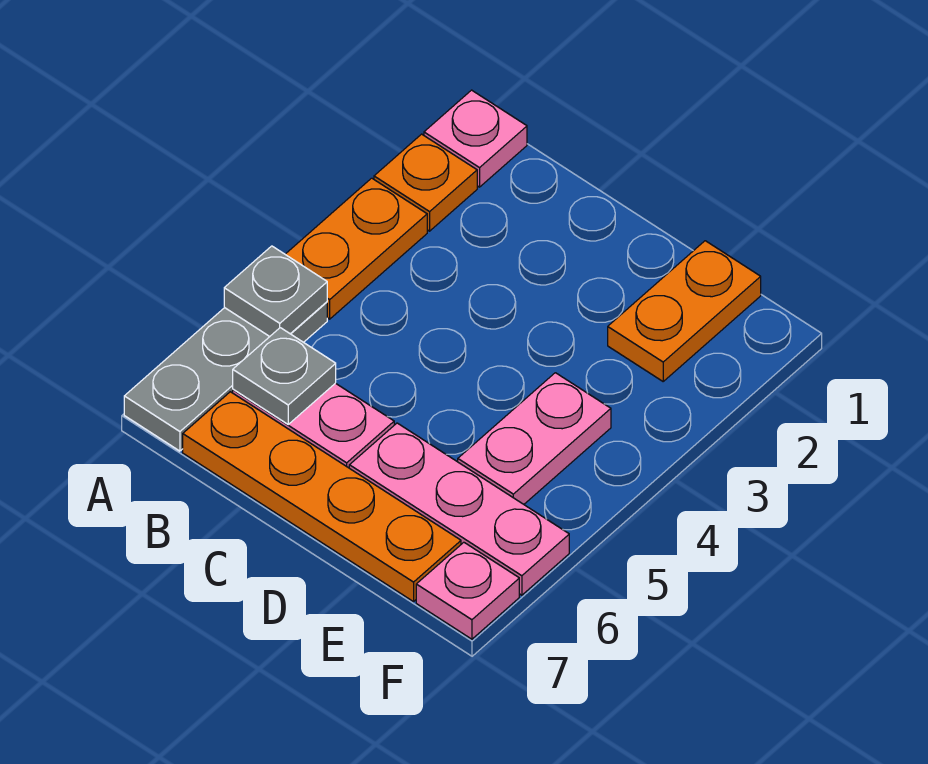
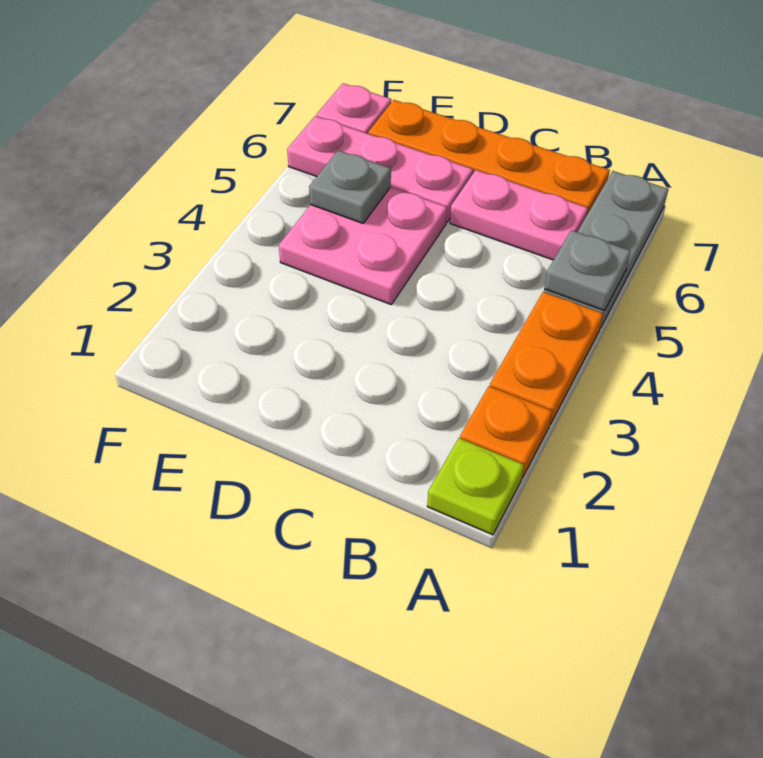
pink 1x1 plate [424,90,527,187] -> lime 1x1 plate [427,438,524,535]
grey 1x1 plate [233,328,336,424] -> grey 1x1 plate moved to [309,150,391,223]
orange 1x2 plate [608,241,761,381] -> none
pink 1x2 plate [458,373,611,504] -> pink 2x2 plate [279,187,447,304]

